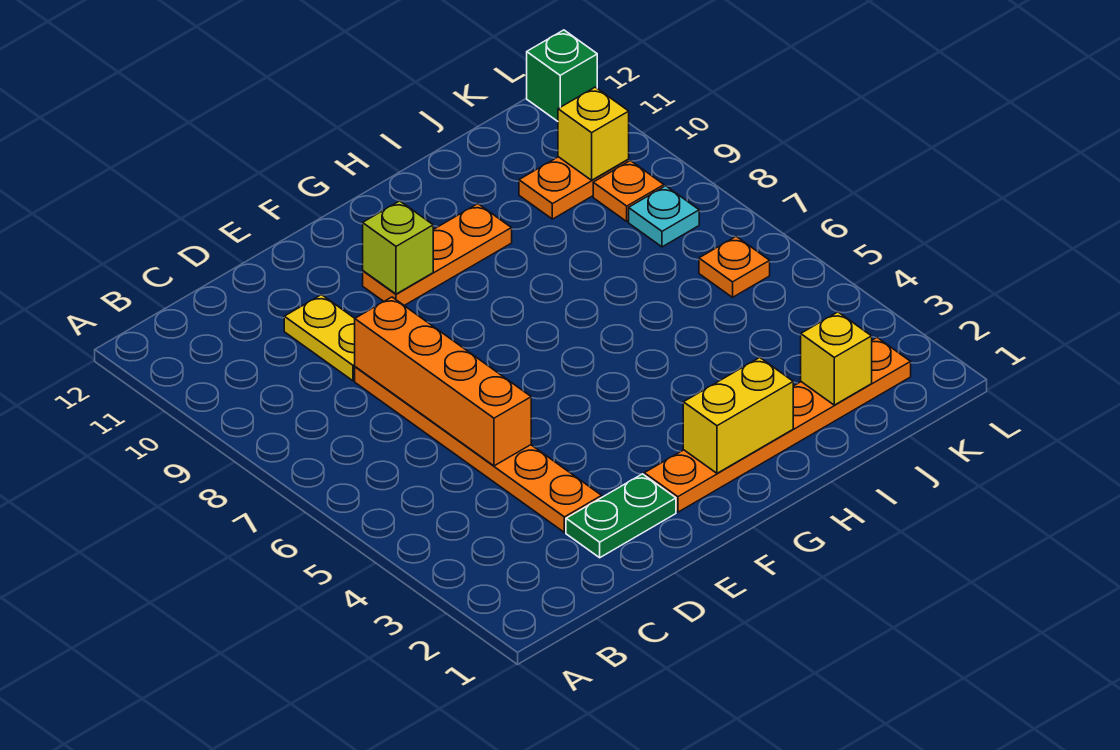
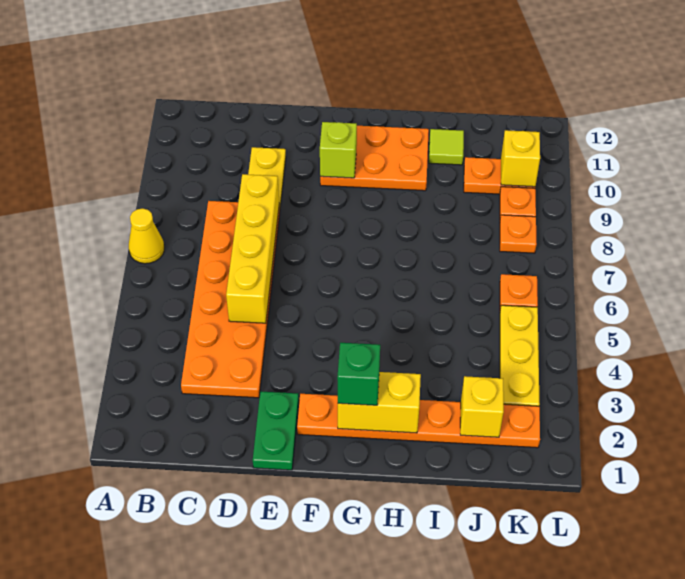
none -> yellow 1x1 cone [129,208,164,264]
green 1x2 plate [566,474,676,558] -> green 1x2 plate turned to [253,392,299,470]
orange 1x6 plate [355,367,602,532] -> orange 2x6 plate [181,201,280,398]
orange 1x4 brick [355,297,531,466] -> yellow 1x4 brick [226,174,279,323]
orange 1x3 plate [363,204,512,306] -> orange 2x3 plate [320,126,429,191]
none -> lime 1x1 tile [429,129,464,165]
none -> yellow 1x3 plate [500,305,540,406]
cyan 1x1 plate [629,186,699,247] -> orange 1x1 plate [500,215,537,253]
green 1x1 brick [527,30,597,121] -> green 1x1 brick moved to [337,343,380,405]

